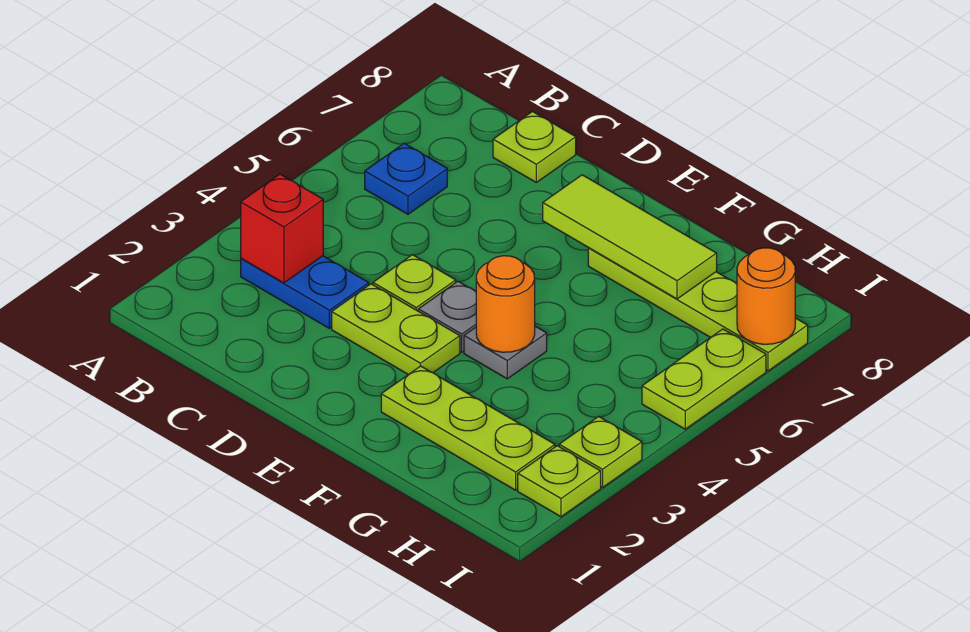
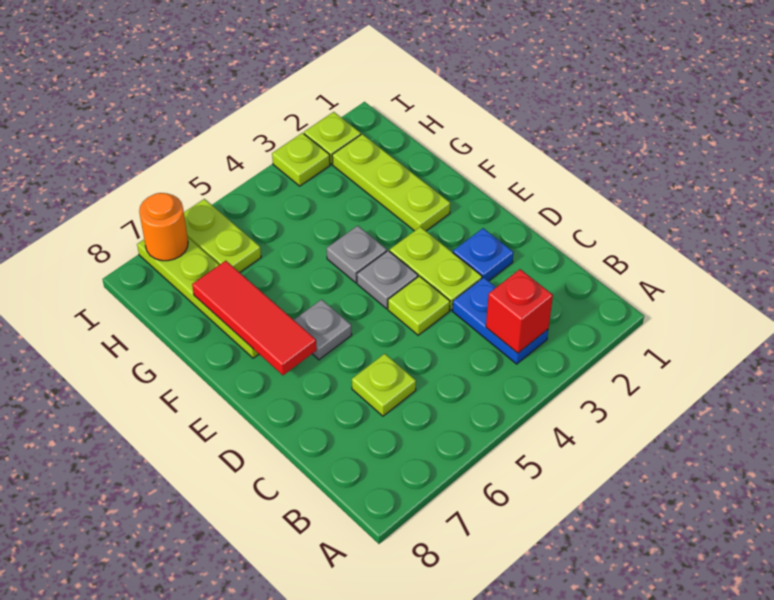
blue 1x1 plate [365,143,447,214] -> blue 1x1 plate moved to [453,228,513,281]
lime 1x1 plate [493,112,576,182] -> lime 1x1 plate moved to [352,354,416,416]
none -> grey 1x1 plate [294,299,352,360]
lime 1x3 tile [543,175,717,299] -> red 1x3 tile [192,261,317,375]
orange 1x1 round brick [476,256,535,352] -> none
lime 1x2 plate [642,329,766,429] -> lime 1x2 plate turned to [184,199,261,272]

